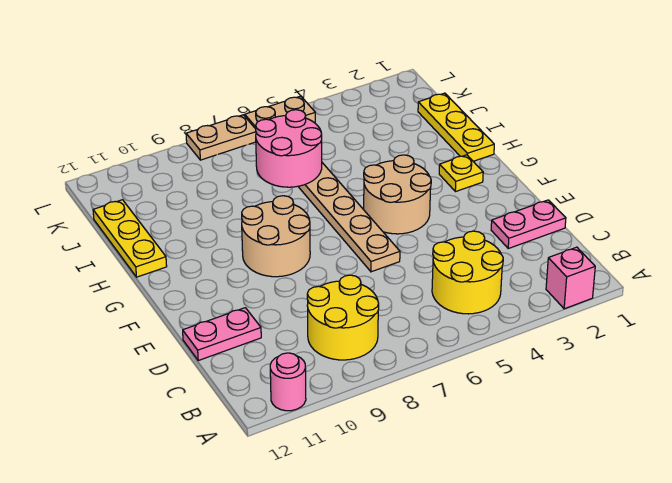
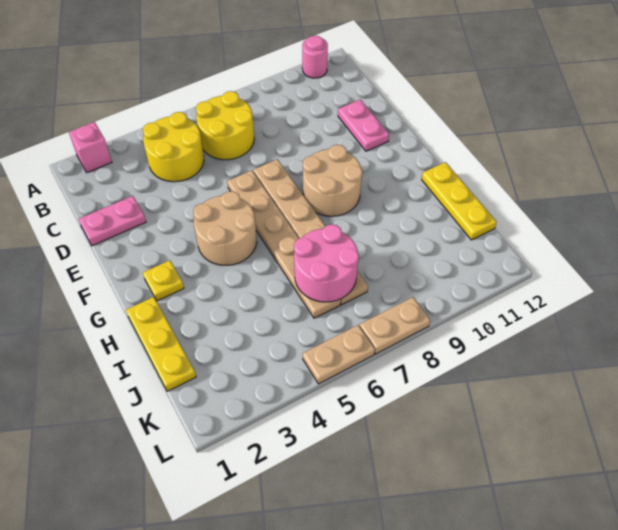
yellow 2x2 round brick [307,275,379,360] -> yellow 2x2 round brick moved to [196,91,254,160]
pink 1x2 plate [183,308,261,360] -> pink 1x2 plate turned to [338,100,389,151]
none -> tan 1x6 plate [253,159,368,304]

